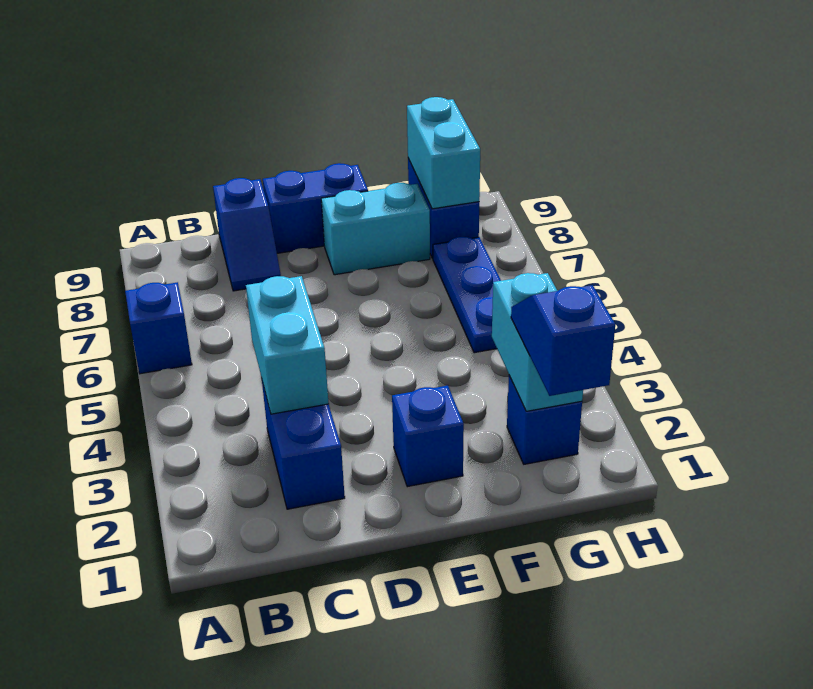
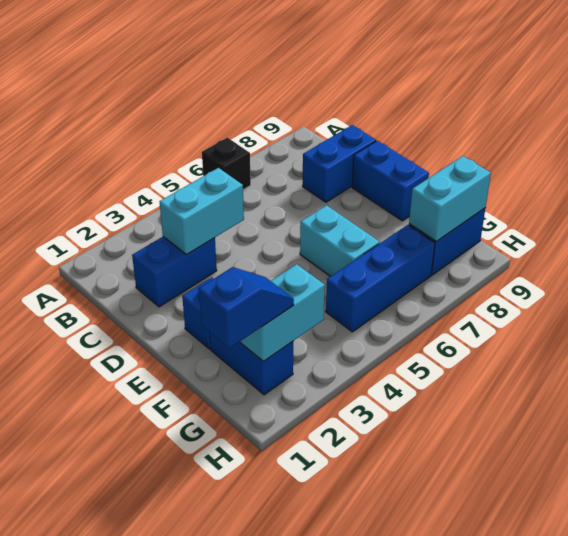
blue 1x1 brick [125,282,192,374] -> black 1x1 brick [202,138,251,190]
blue 1x2 slope [213,178,281,291] -> blue 1x2 brick [303,125,376,202]
cyan 1x2 brick [321,183,430,275] -> cyan 1x2 brick moved to [300,205,380,277]
blue 1x1 brick [507,376,582,464] -> blue 1x2 brick [210,333,293,395]
blue 1x3 plate [433,237,501,353] -> blue 1x3 brick [326,225,435,332]

